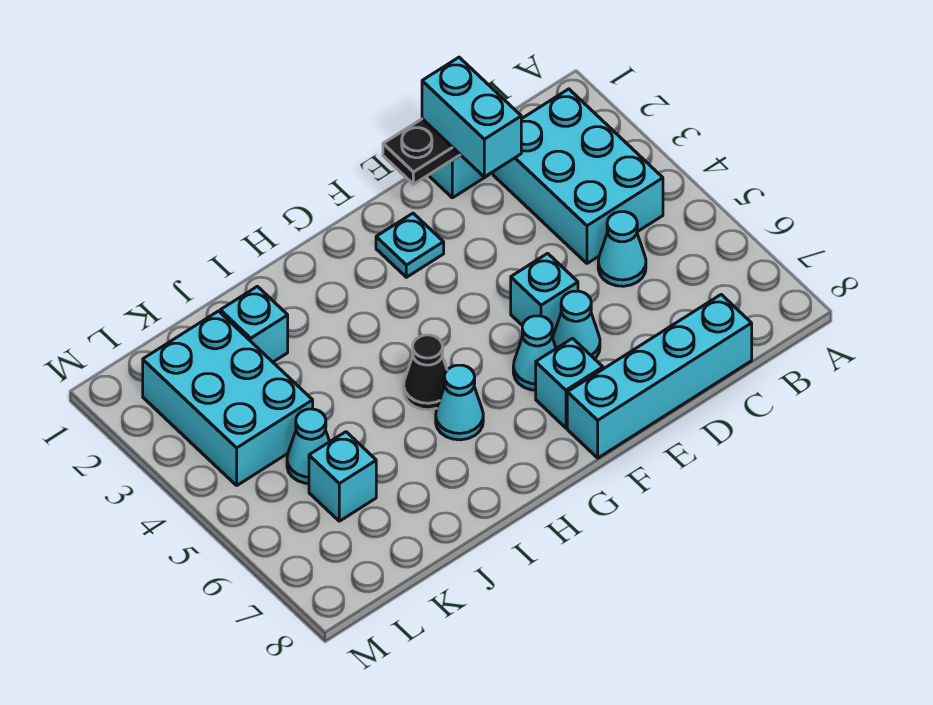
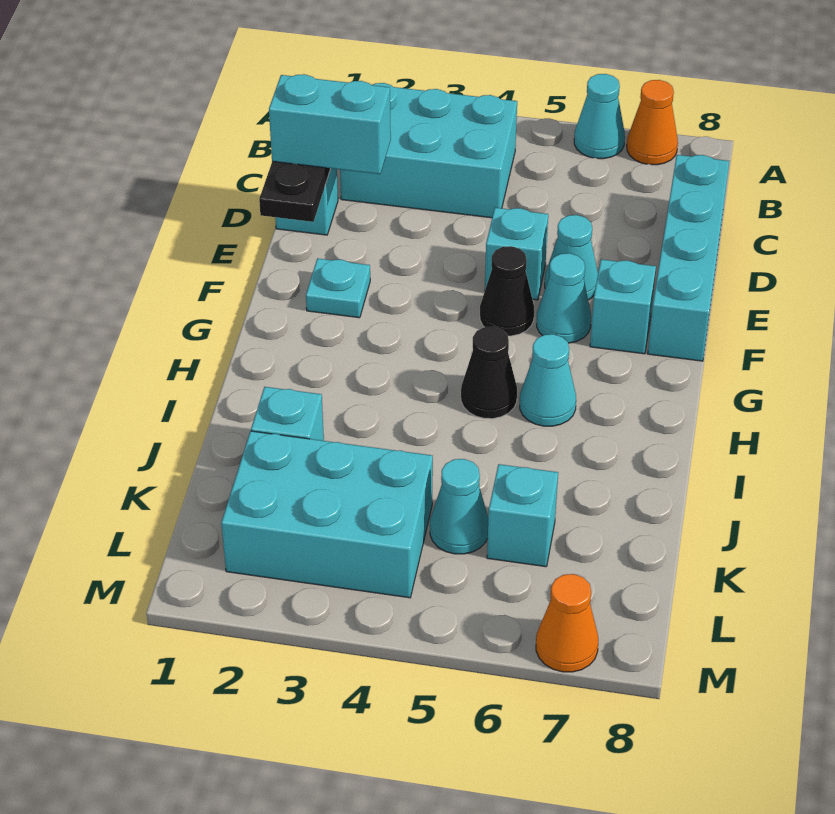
none -> orange 1x1 cone [627,80,678,165]
cyan 1x1 cone [598,212,646,286] -> cyan 1x1 cone moved to [574,74,625,159]
none -> black 1x1 cone [480,246,534,336]
none -> orange 1x1 cone [536,574,598,672]

